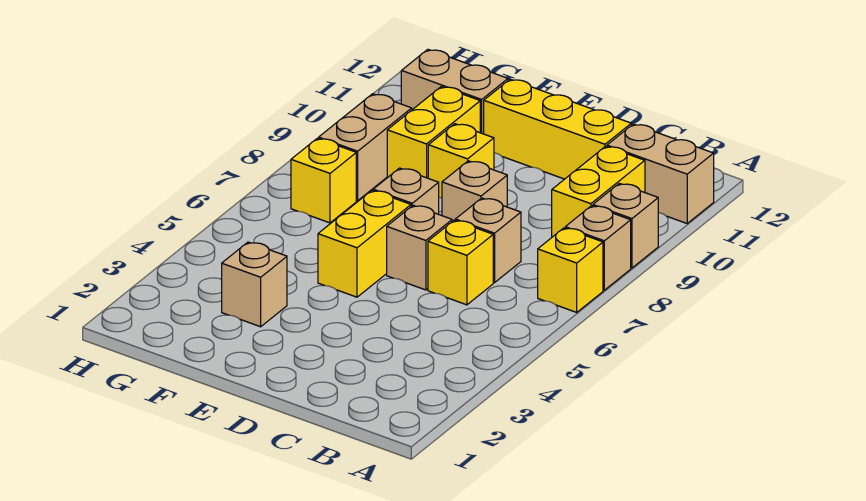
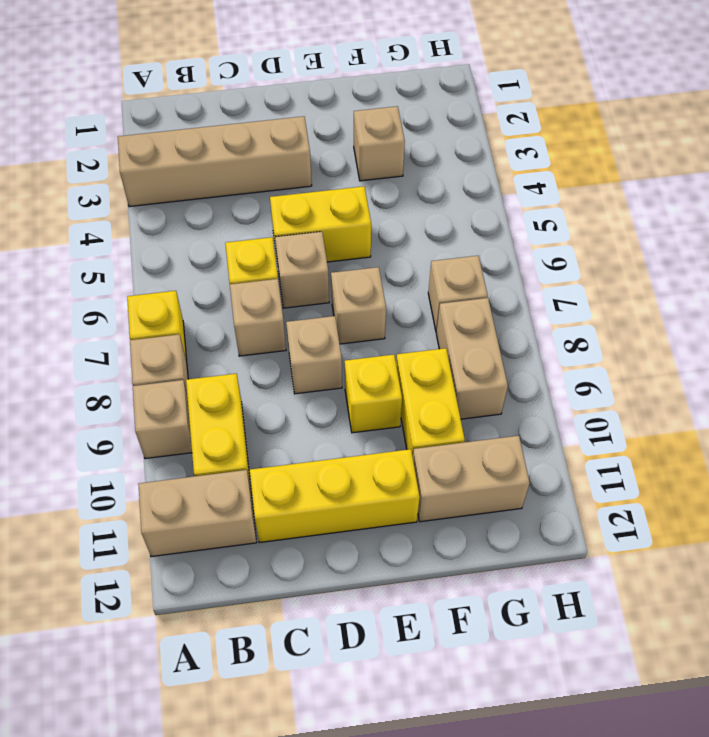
none -> tan 1x4 brick [118,116,312,207]
yellow 1x2 brick [318,190,411,297] -> yellow 1x2 brick turned to [270,186,371,264]
yellow 1x1 brick [291,138,356,223] -> tan 1x1 brick [428,256,488,333]

